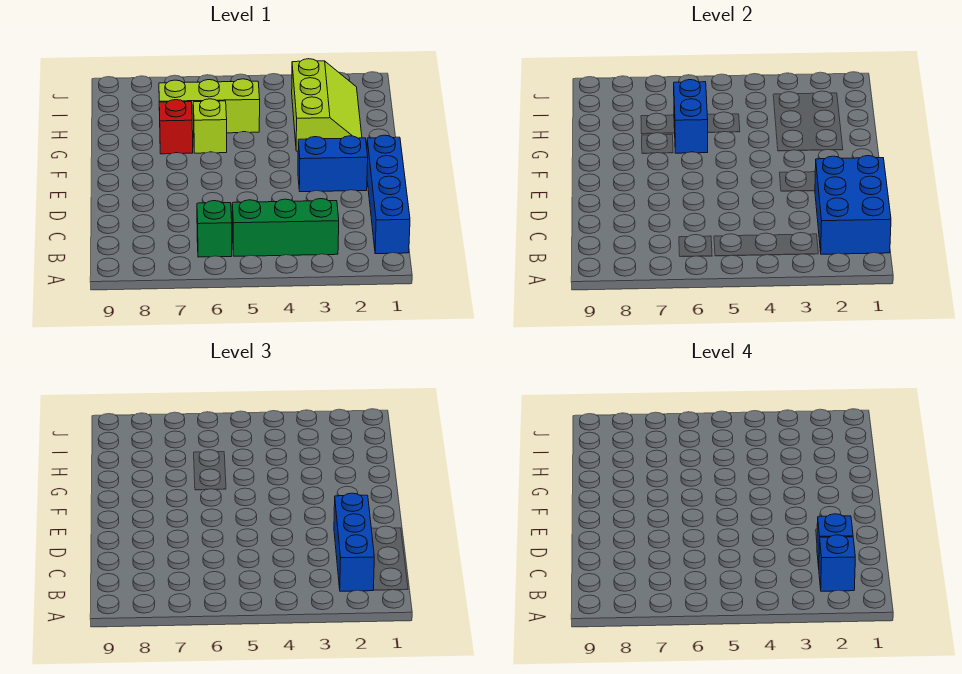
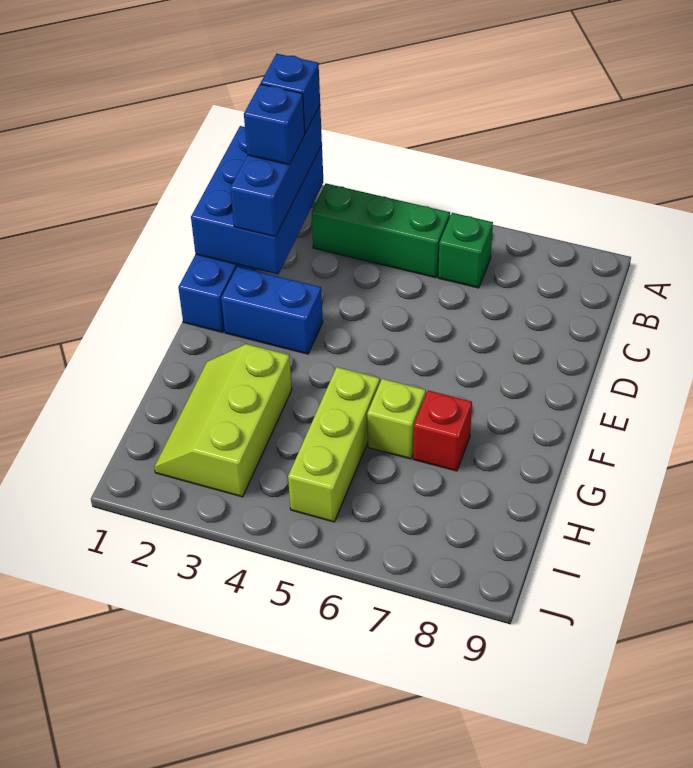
blue 1x2 brick [674,80,708,153] -> none
lime 1x3 brick [159,79,260,134] -> lime 1x3 brick turned to [288,367,380,522]

